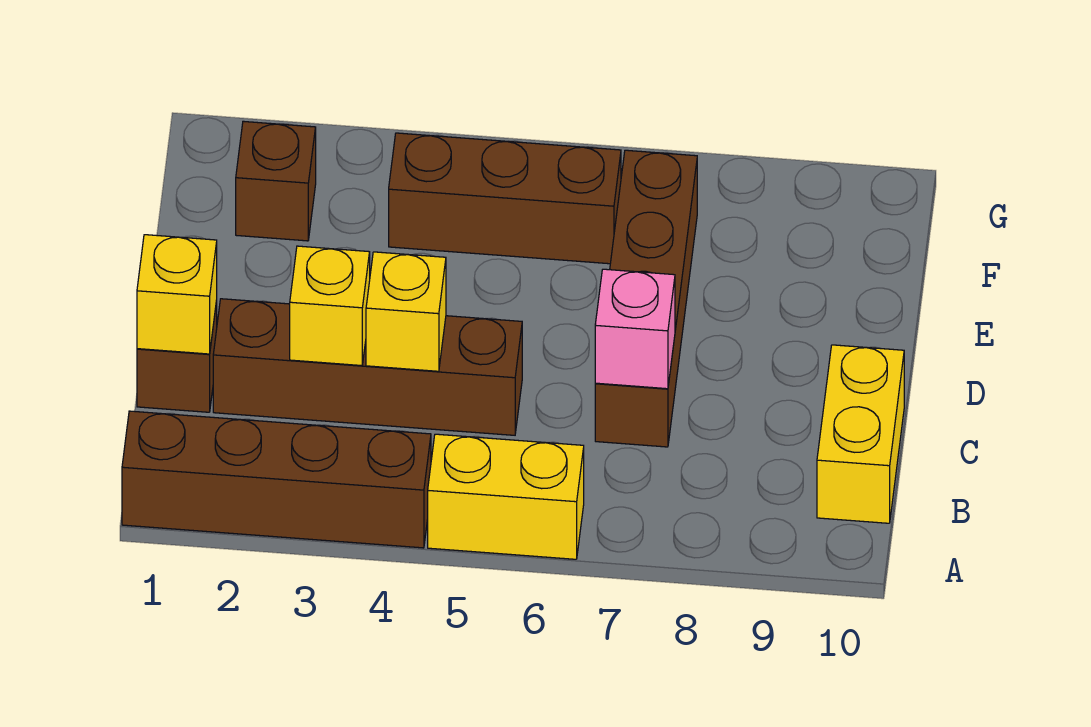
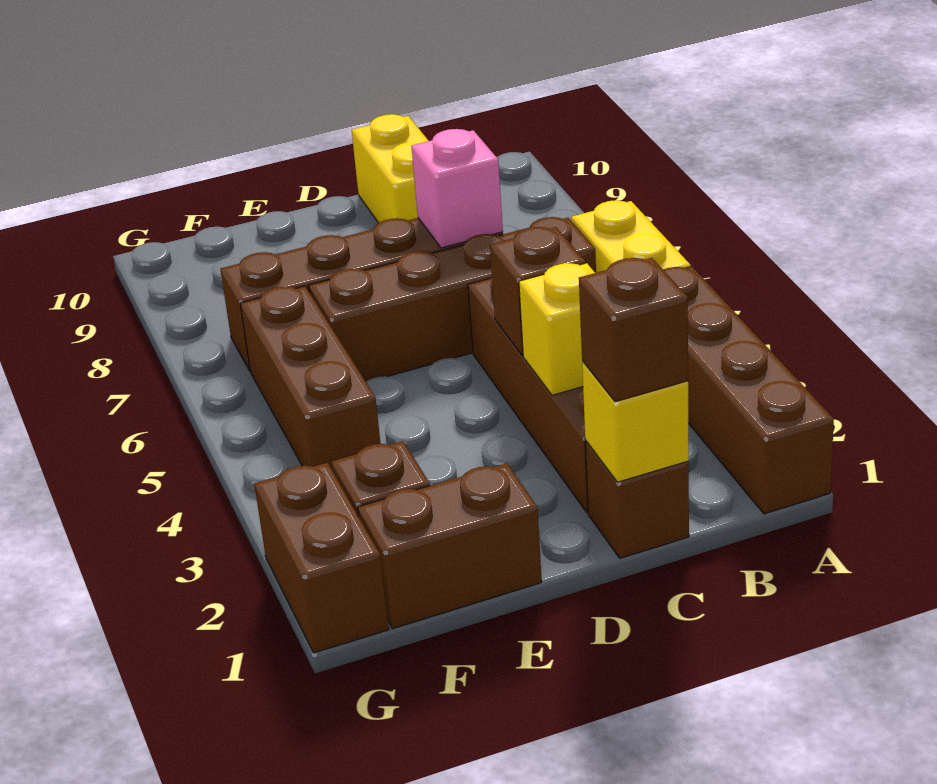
none -> brown 1x4 brick [309,217,596,382]
yellow 1x2 brick [817,345,904,523] -> yellow 1x2 brick turned to [352,114,428,223]
none -> brown 1x1 brick [579,258,688,402]
yellow 1x1 brick [366,252,446,371] -> brown 1x1 brick [490,227,585,355]
none -> brown 1x2 brick [358,463,542,629]
none -> brown 1x2 brick [254,463,389,653]

